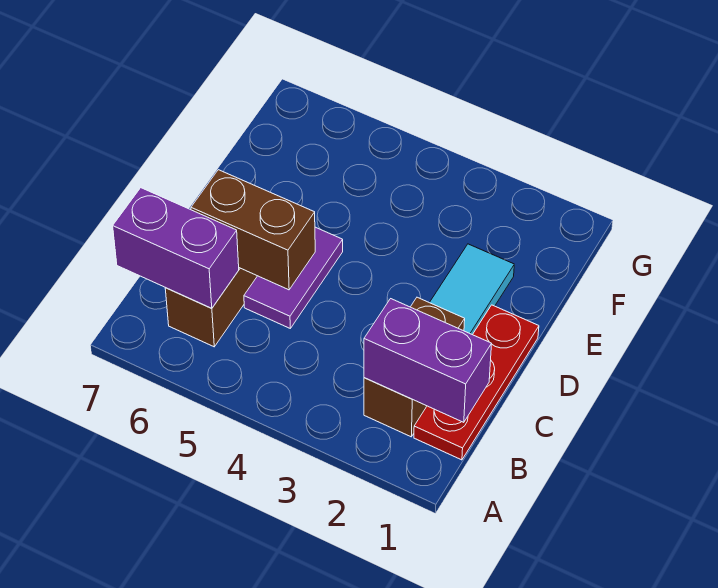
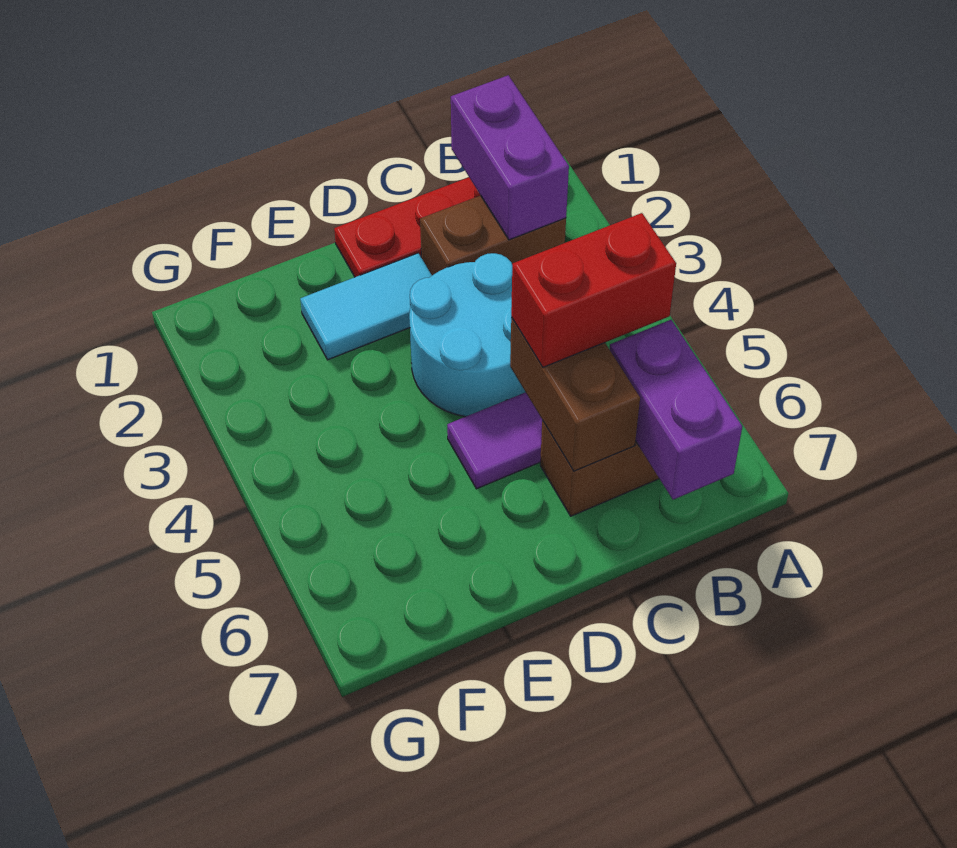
none -> red 1x2 brick [511,213,676,367]
none -> cyan 2x2 round brick [409,253,525,417]

